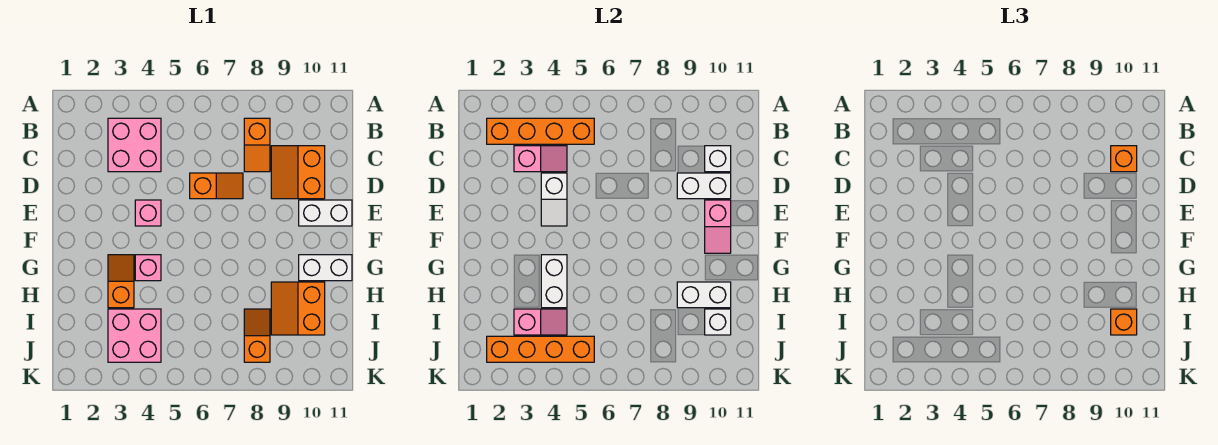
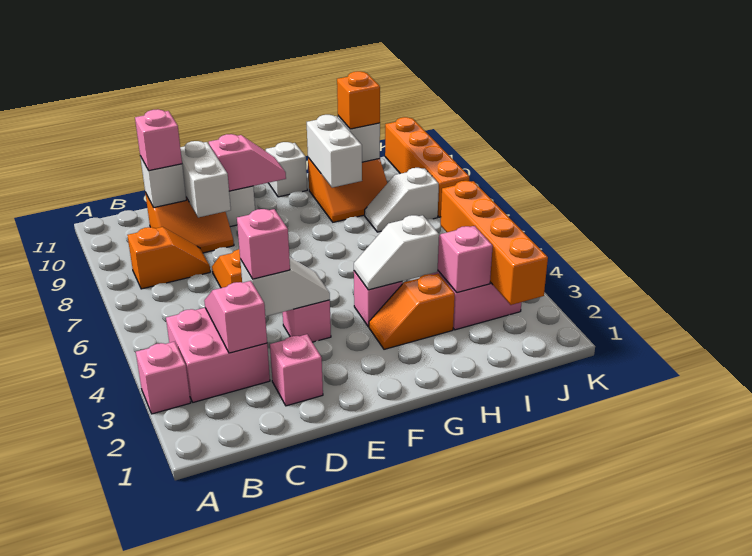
none -> pink 1x1 brick [136,342,191,414]
orange 1x4 brick [487,118,594,144] -> orange 1x4 brick moved to [385,117,469,217]
orange 1x1 brick [1111,146,1137,172] -> pink 1x1 brick [135,109,182,171]
none -> pink 1x1 brick [270,334,323,406]
none -> pink 1x1 brick [237,209,290,279]
white 1x2 brick [541,255,567,308] -> white 1x2 slope [354,215,439,290]
white 1x2 brick [299,255,352,281] -> white 1x1 brick [266,142,307,197]
orange 1x2 slope [244,309,270,362] -> white 1x2 slope [365,168,439,232]

